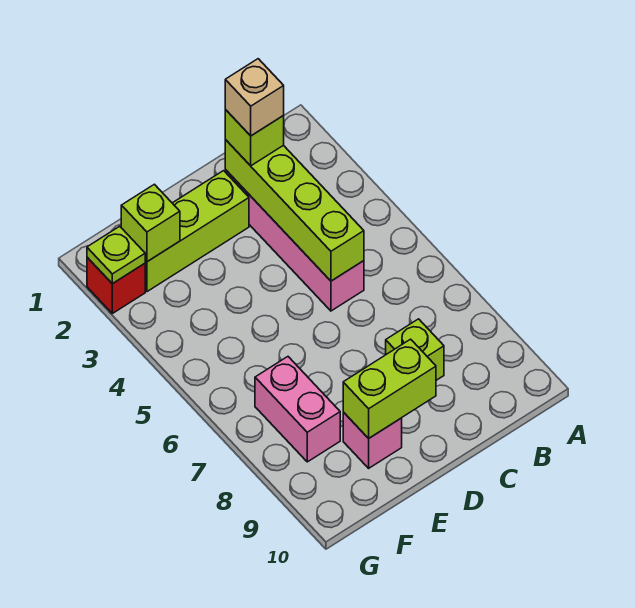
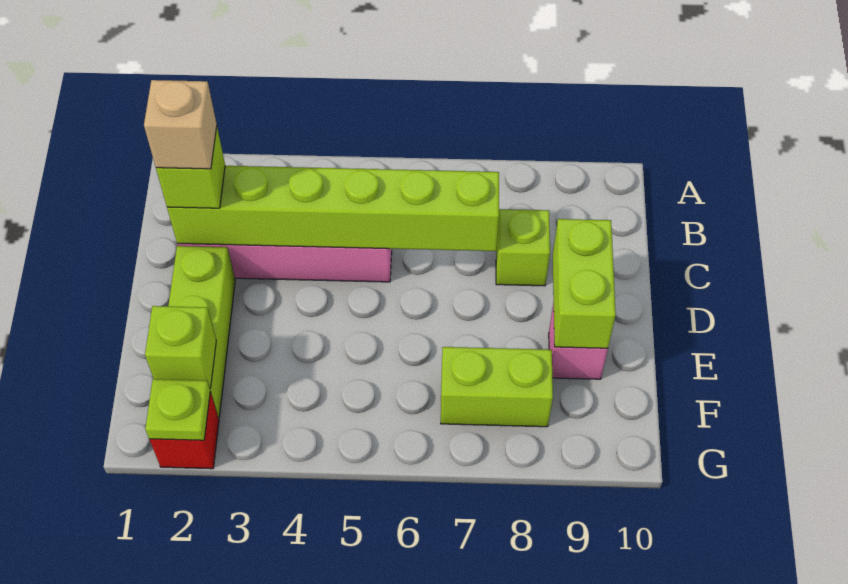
lime 1x4 brick [225,140,364,281] -> lime 1x6 brick [167,166,499,251]
pink 1x2 brick [255,357,340,462] -> lime 1x2 brick [441,347,553,427]

